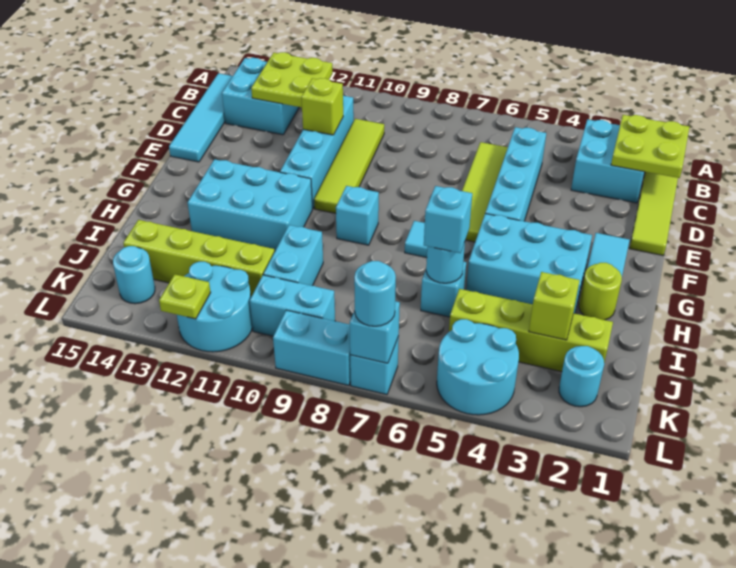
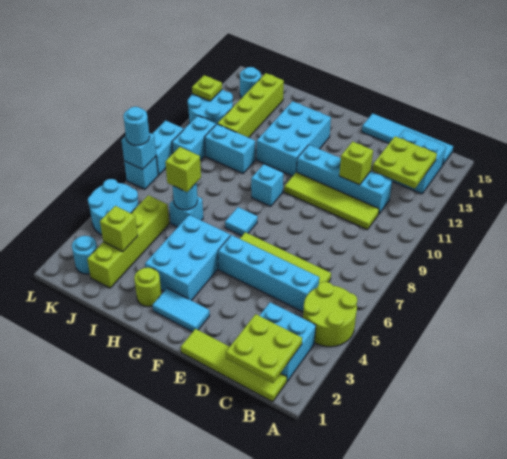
none -> lime 2x2 round brick [303,282,357,347]
cyan 1x1 brick [424,186,472,253] -> lime 1x1 brick [165,147,201,192]

